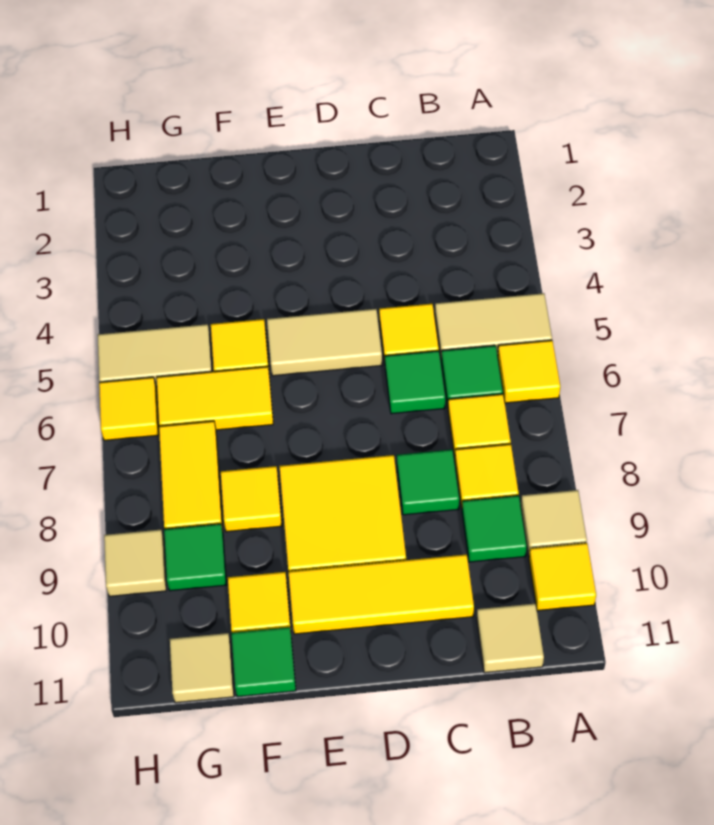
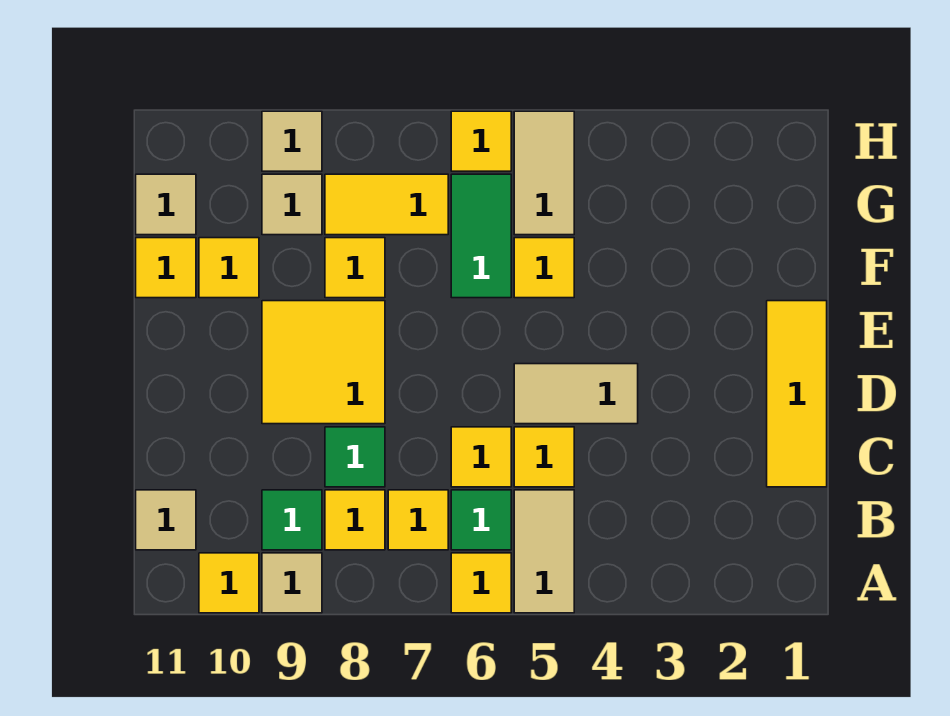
green 1x1 tile [385,351,445,414] -> yellow 1x1 tile [451,427,511,487]
yellow 1x3 tile [288,554,474,634] -> yellow 1x3 tile moved to [767,301,827,487]
tan 1x2 tile [267,309,382,376] -> tan 1x2 tile turned to [514,364,638,424]
yellow 1x2 tile [157,367,273,430] -> green 1x2 tile [451,174,511,298]
green 1x1 tile [232,627,296,697] -> yellow 1x1 tile [136,238,196,298]
green 1x1 tile [164,524,226,591] -> tan 1x1 tile [262,174,322,235]

